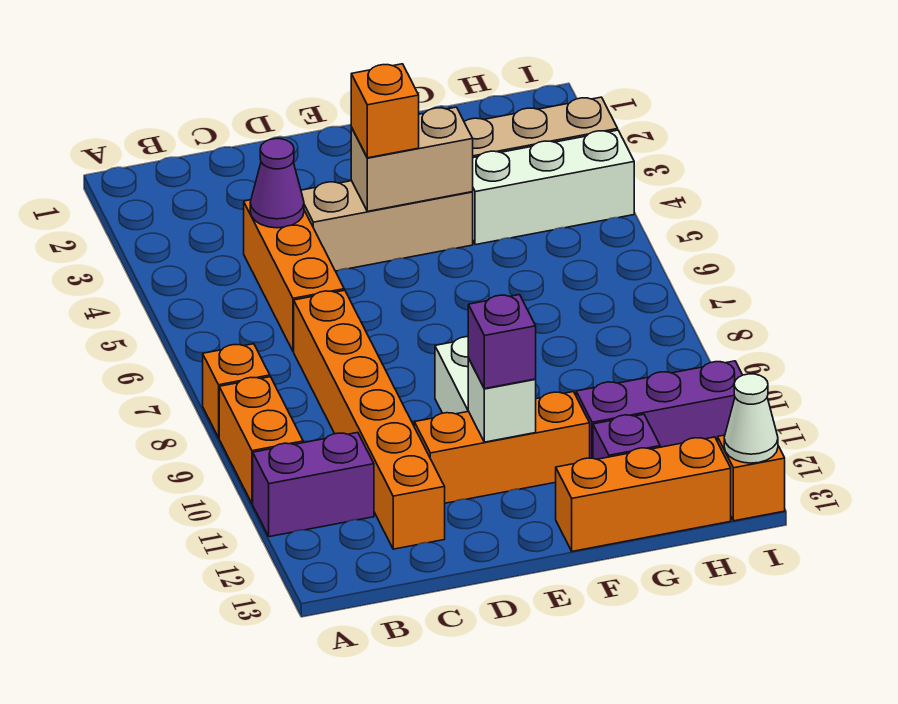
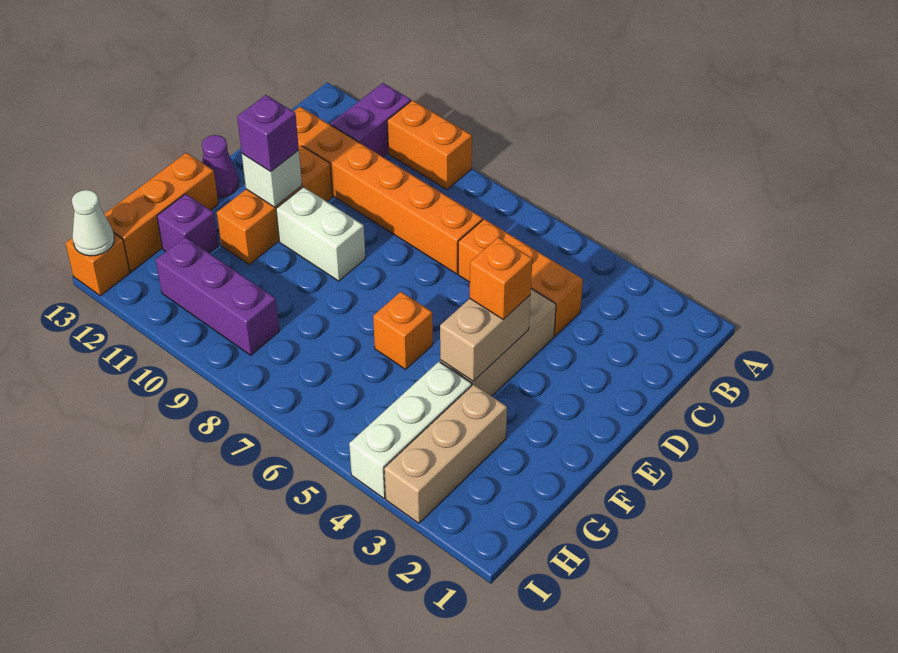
orange 1x1 brick [203,344,270,438] -> orange 1x1 brick moved to [373,292,433,369]
purple 1x1 cone [250,139,304,228] -> purple 1x1 cone moved to [202,135,239,197]
purple 1x3 brick [576,361,742,458] -> purple 1x3 brick turned to [156,237,279,355]

